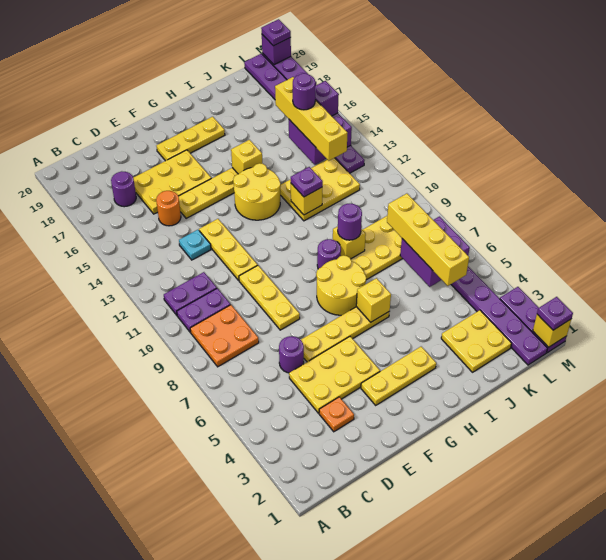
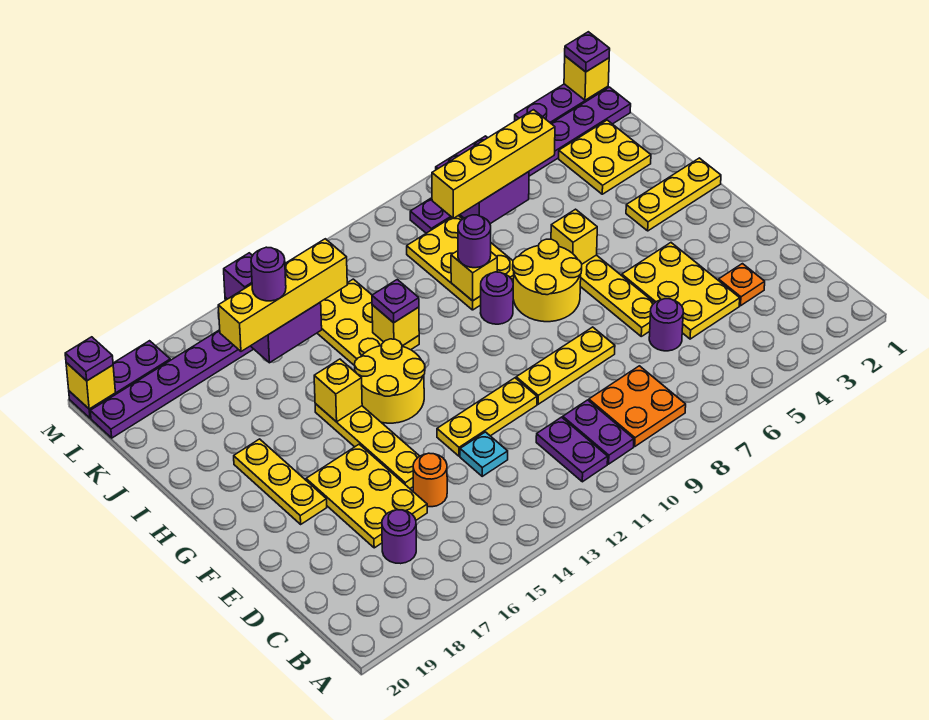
yellow 1x3 plate [361,347,436,405] -> yellow 1x3 plate turned to [626,158,721,231]
purple 1x1 brick [262,35,291,65] -> yellow 1x1 brick [66,363,115,409]

